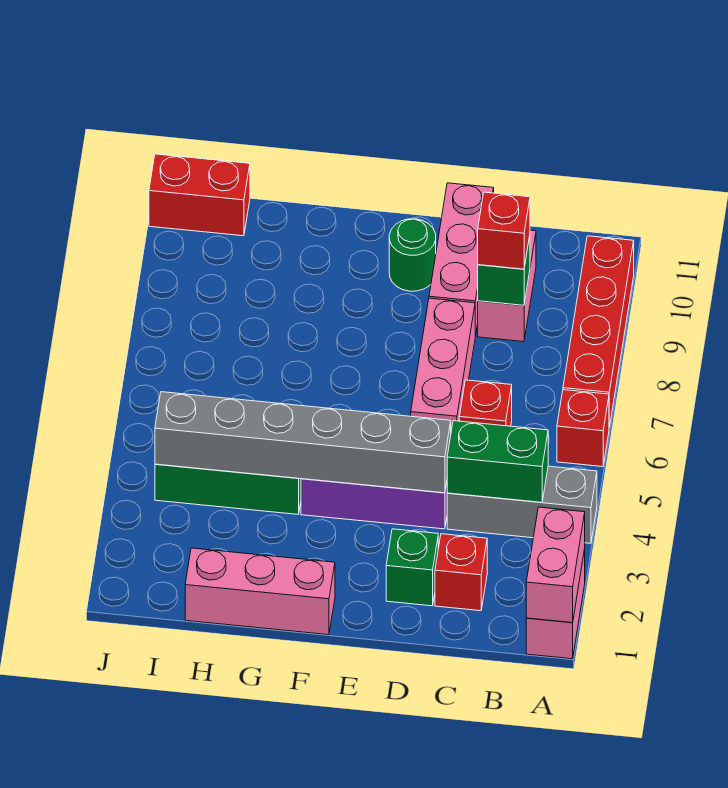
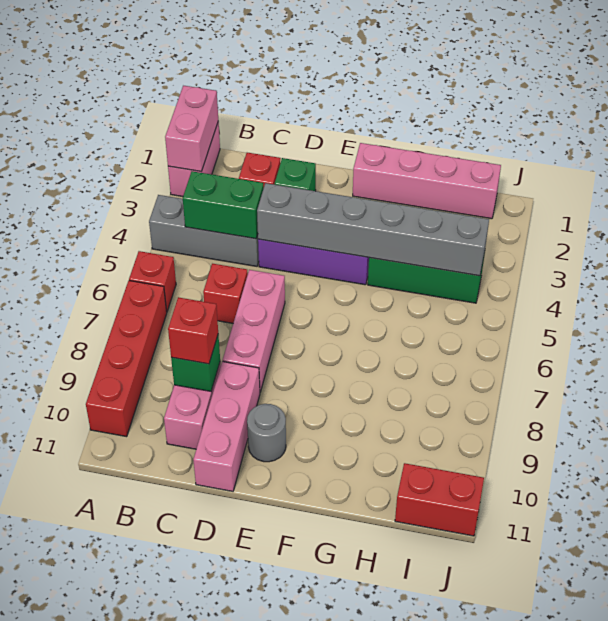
green 1x1 round brick [389,219,436,291] -> grey 1x1 round brick [247,404,286,462]
pink 1x3 brick [185,548,335,635] -> pink 1x4 brick [353,143,501,219]

